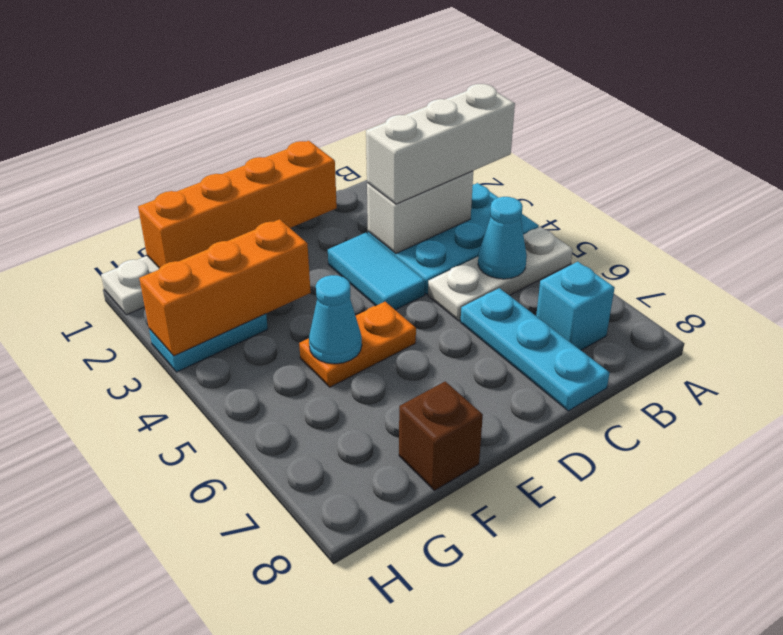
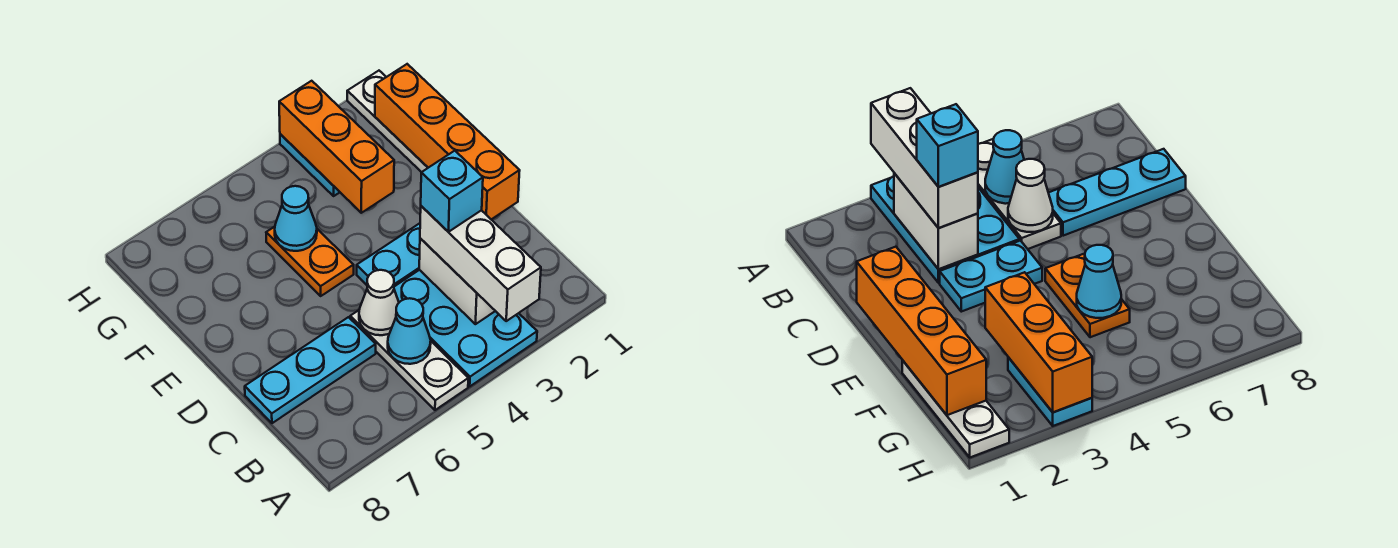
cyan 1x1 brick [536,262,615,350] -> cyan 1x1 brick moved to [421,151,483,232]
none -> white 1x1 cone [359,270,399,335]
cyan 1x2 tile [328,233,425,310] -> cyan 1x2 plate [357,223,420,286]
brown 1x1 brick [399,381,483,491] -> none

